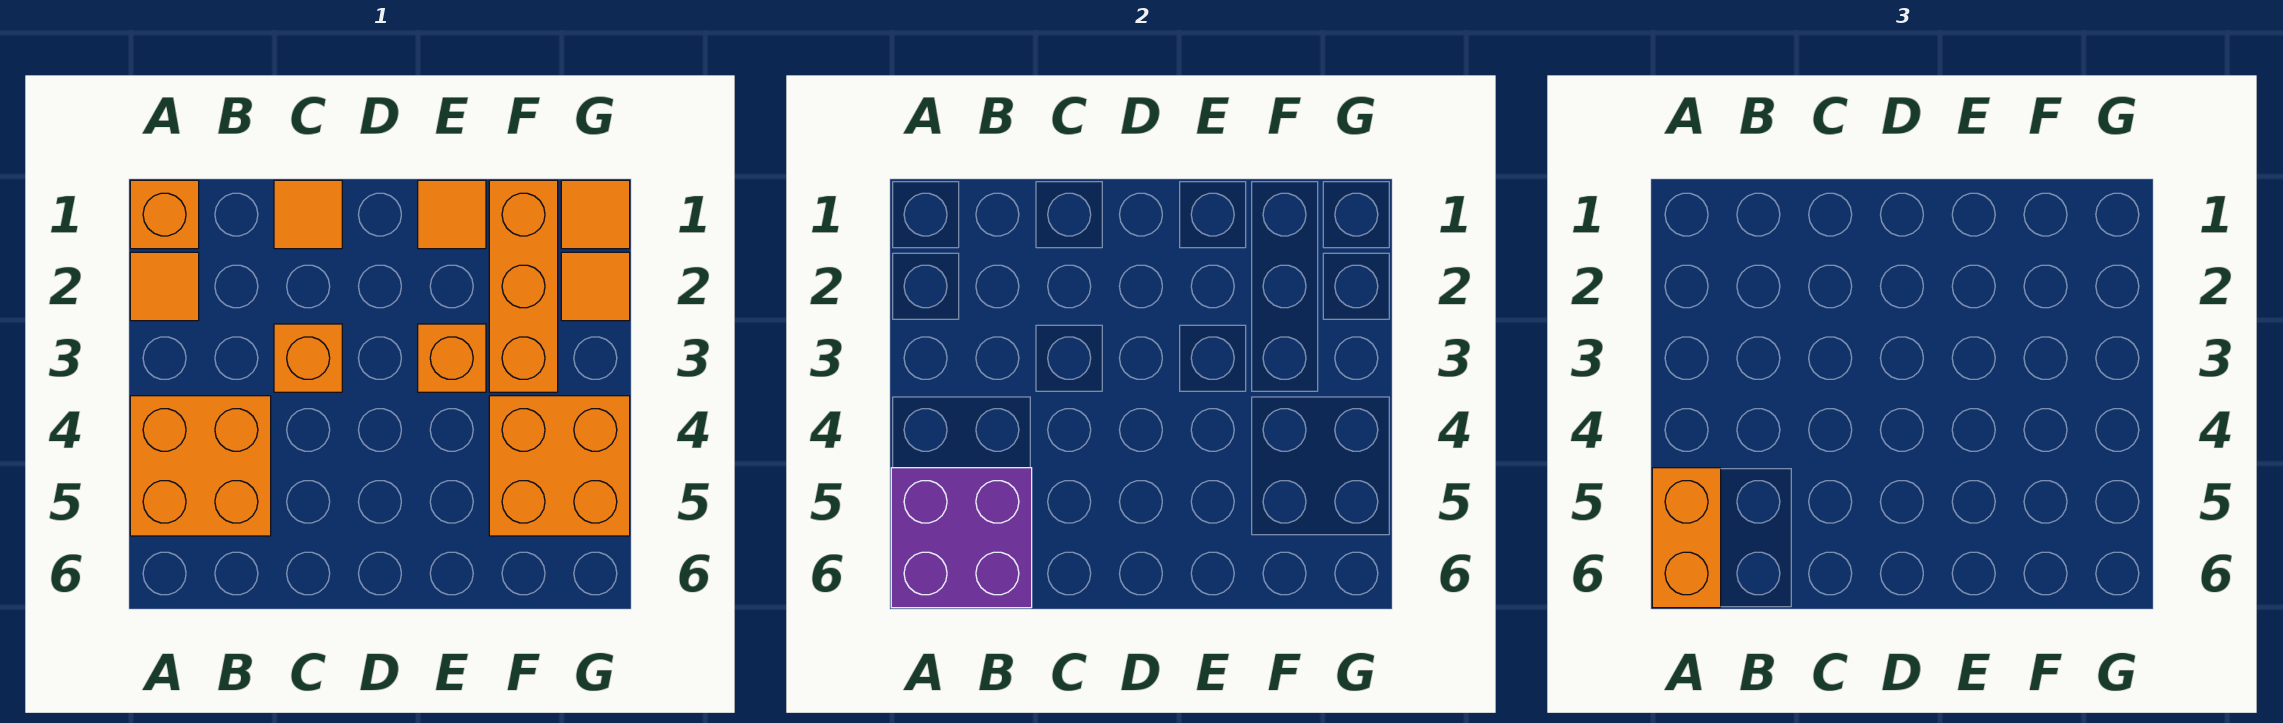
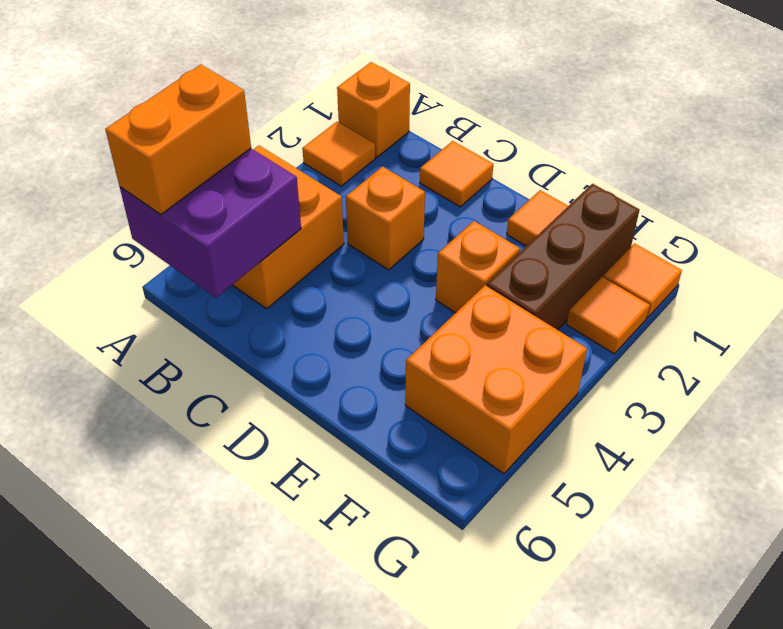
orange 1x3 brick [489,180,558,392] -> brown 1x3 brick [487,184,639,330]

